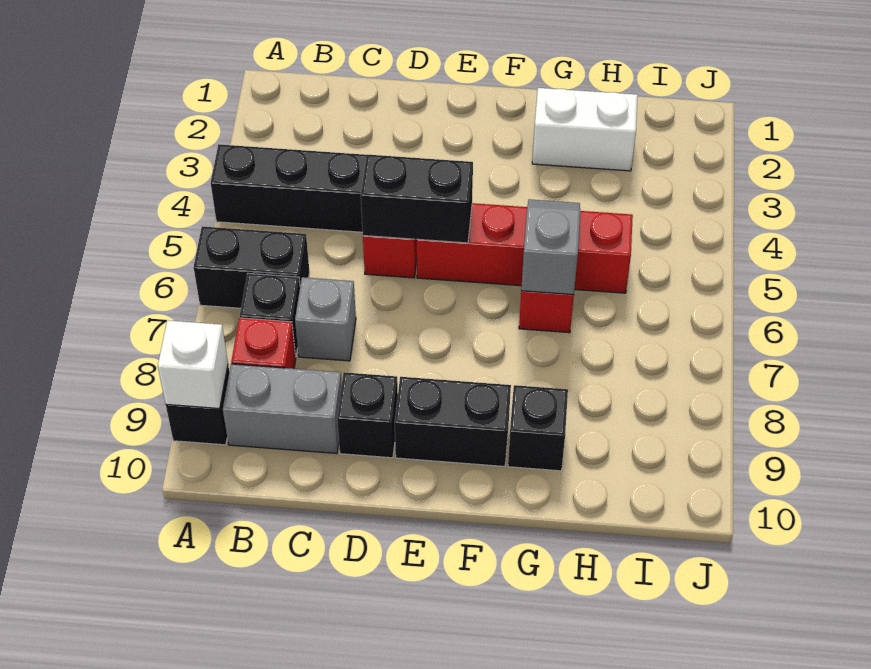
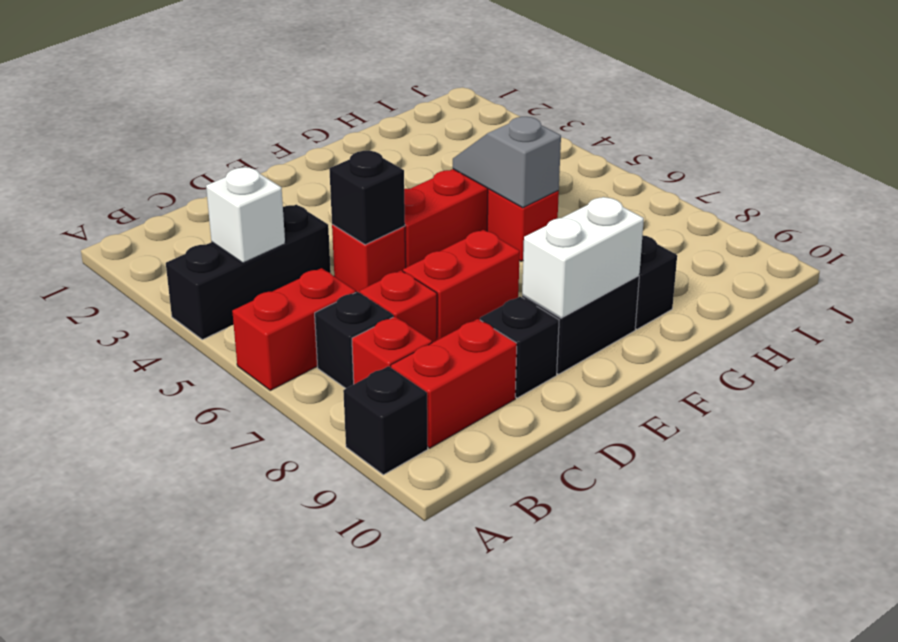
black 1x2 brick [194,226,310,308] -> red 1x2 brick [232,268,356,390]
white 1x1 brick [158,320,228,409] -> white 1x1 brick moved to [206,167,285,263]
grey 1x2 brick [223,364,342,453] -> red 1x2 brick [391,319,517,448]
grey 1x1 brick [295,277,356,361] -> red 1x1 brick [360,271,437,343]
black 1x2 brick [361,155,473,243] -> black 1x1 brick [329,151,405,245]
none -> red 1x2 brick [403,230,520,340]
white 1x2 brick [532,88,638,171] -> white 1x2 brick moved to [522,197,644,318]

